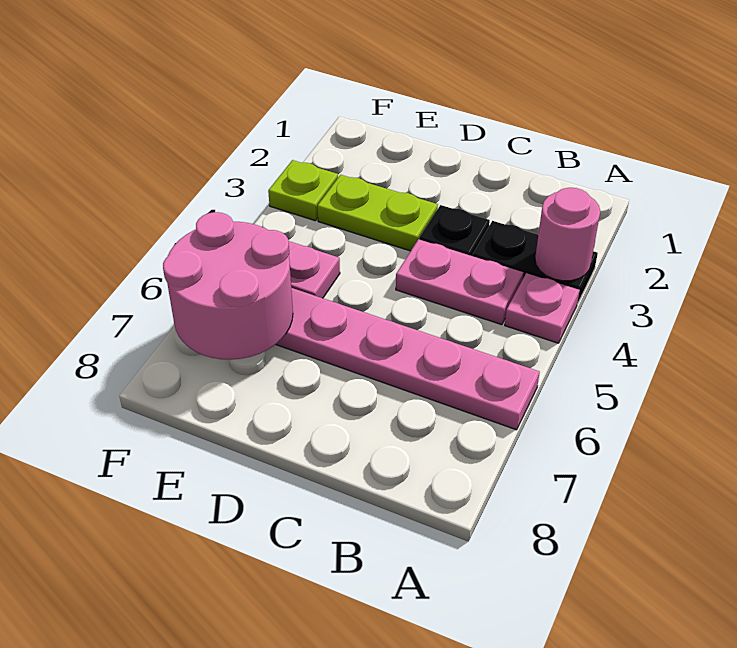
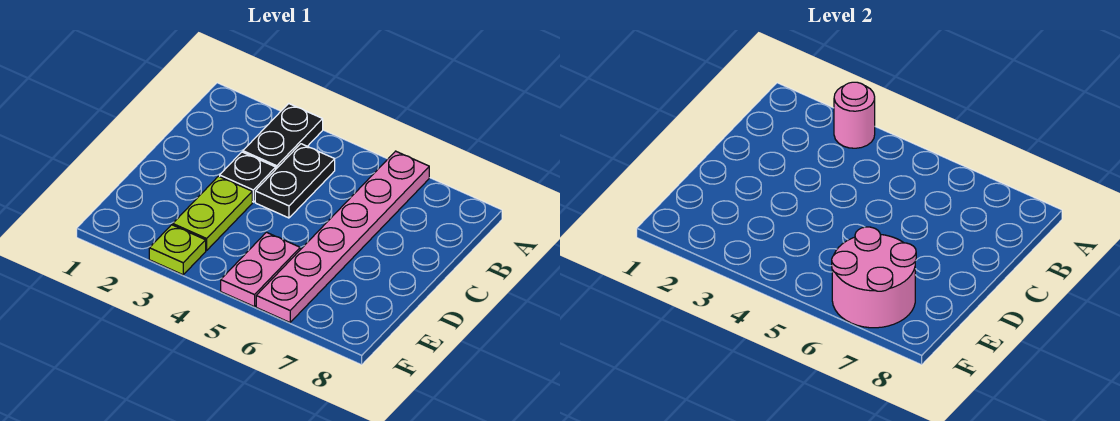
pink 1x1 plate [505,273,580,343] -> none
pink 1x2 plate [396,239,523,325] -> black 1x2 plate [255,144,335,218]

